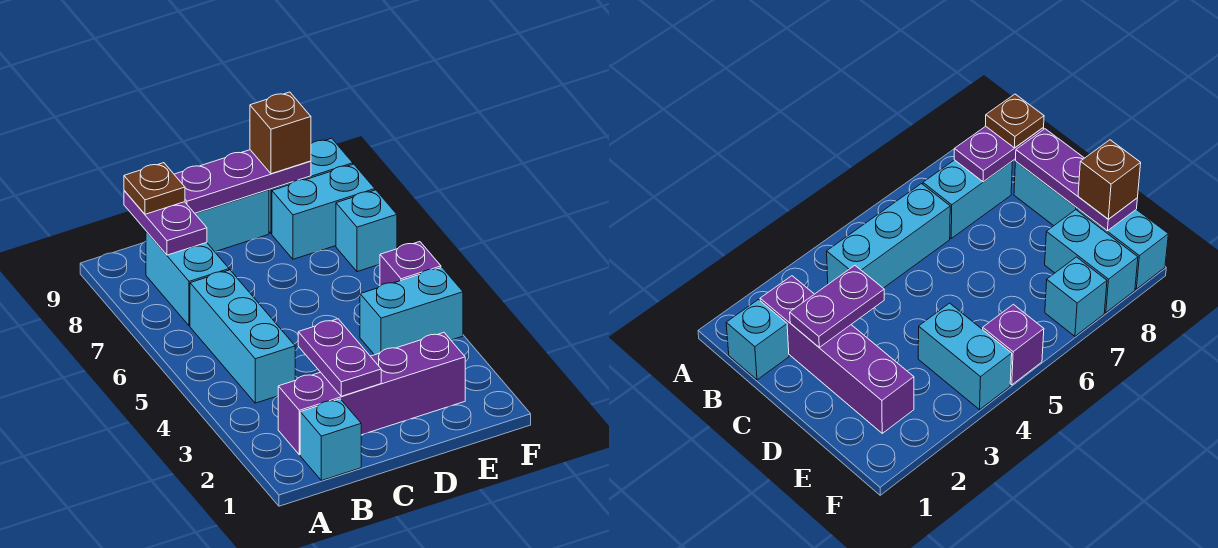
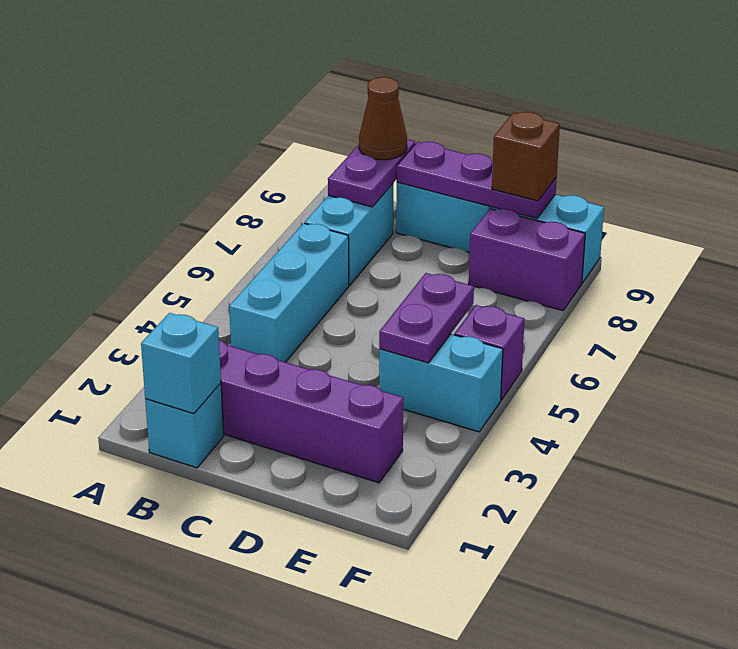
brown 1x1 plate [124,163,185,214] -> brown 1x1 cone [359,77,407,160]
purple 1x2 plate [298,319,381,396] -> purple 1x2 plate moved to [379,273,474,363]
cyan 1x2 brick [272,164,375,259] -> purple 1x2 brick [469,209,585,311]
cyan 1x1 brick [336,190,397,272] -> cyan 1x1 brick moved to [141,313,221,414]

